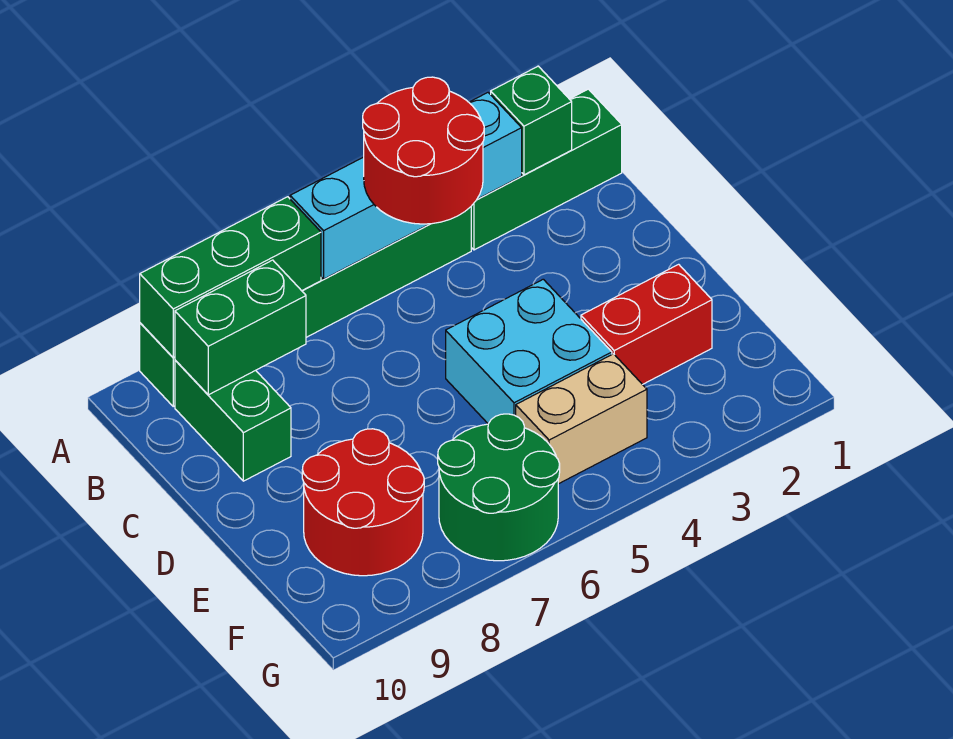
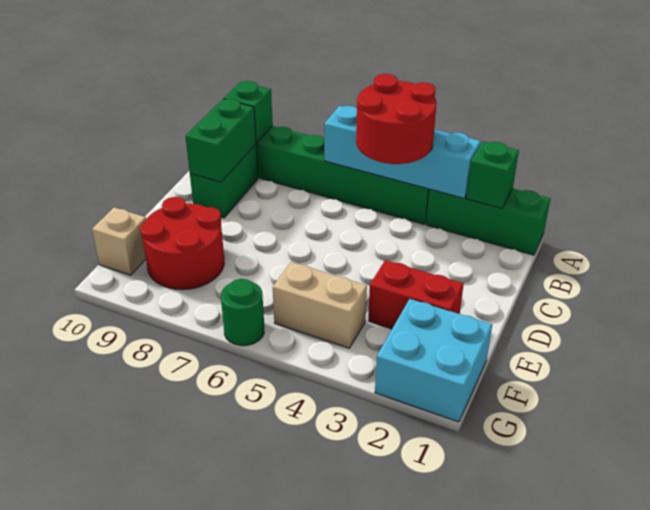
green 1x3 brick [140,197,321,357] -> green 1x1 brick [224,81,273,143]
green 1x2 brick [175,260,306,395] -> green 1x2 brick turned to [185,99,256,182]
cyan 2x2 brick [446,279,612,424] -> cyan 2x2 brick moved to [375,299,492,422]
green 2x2 round brick [438,414,560,561] -> green 1x1 round brick [221,279,264,346]
none -> tan 1x1 brick [92,207,146,275]

